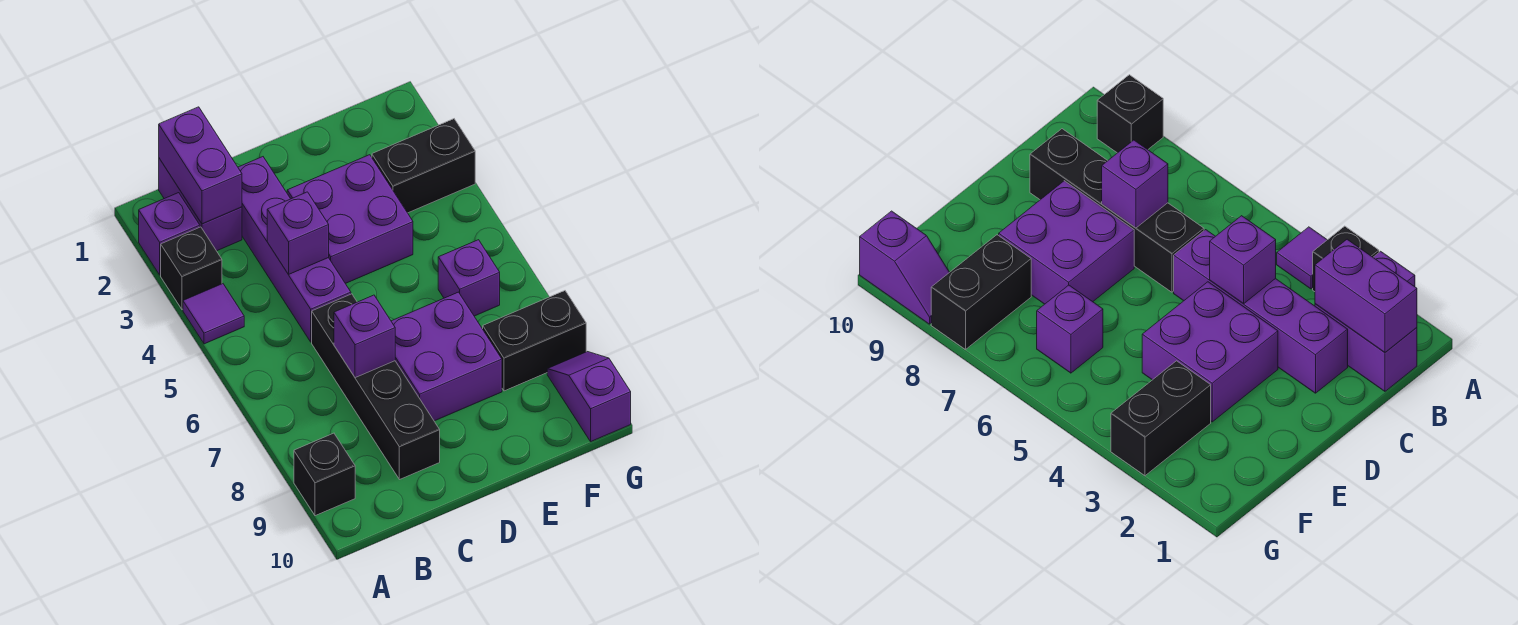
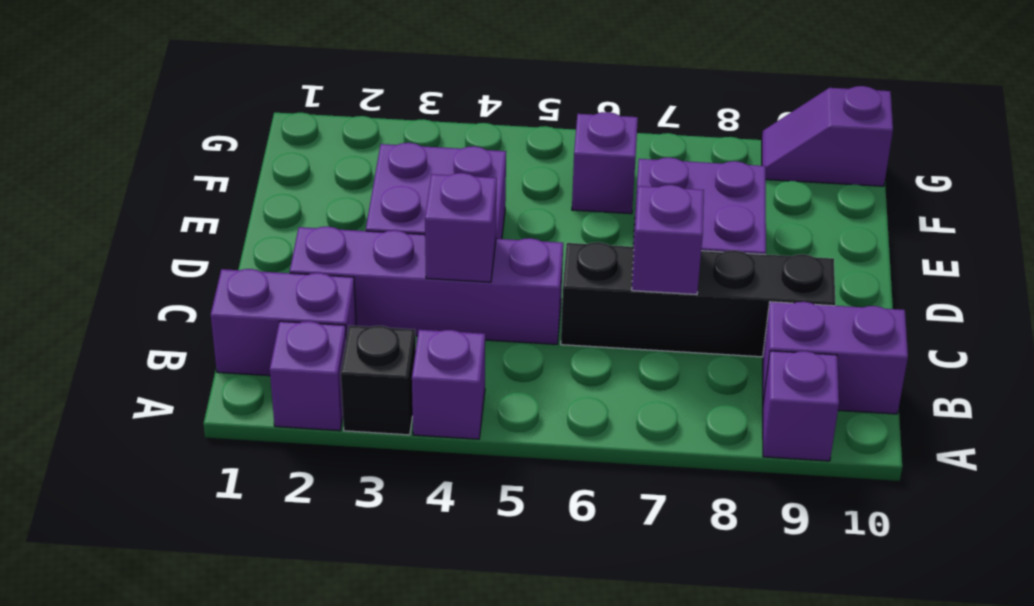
purple 1x1 tile [183,284,244,344] -> purple 1x1 brick [412,330,485,439]
black 1x1 brick [294,433,355,516] -> purple 1x1 brick [763,351,839,461]
purple 1x2 brick [159,107,242,224] -> purple 1x2 brick moved to [763,302,908,414]
black 1x2 brick [372,119,475,213] -> none
black 1x2 brick [483,291,586,391] -> none

